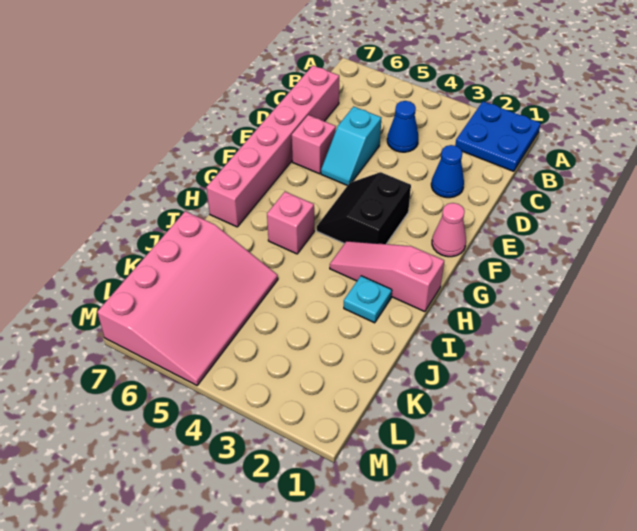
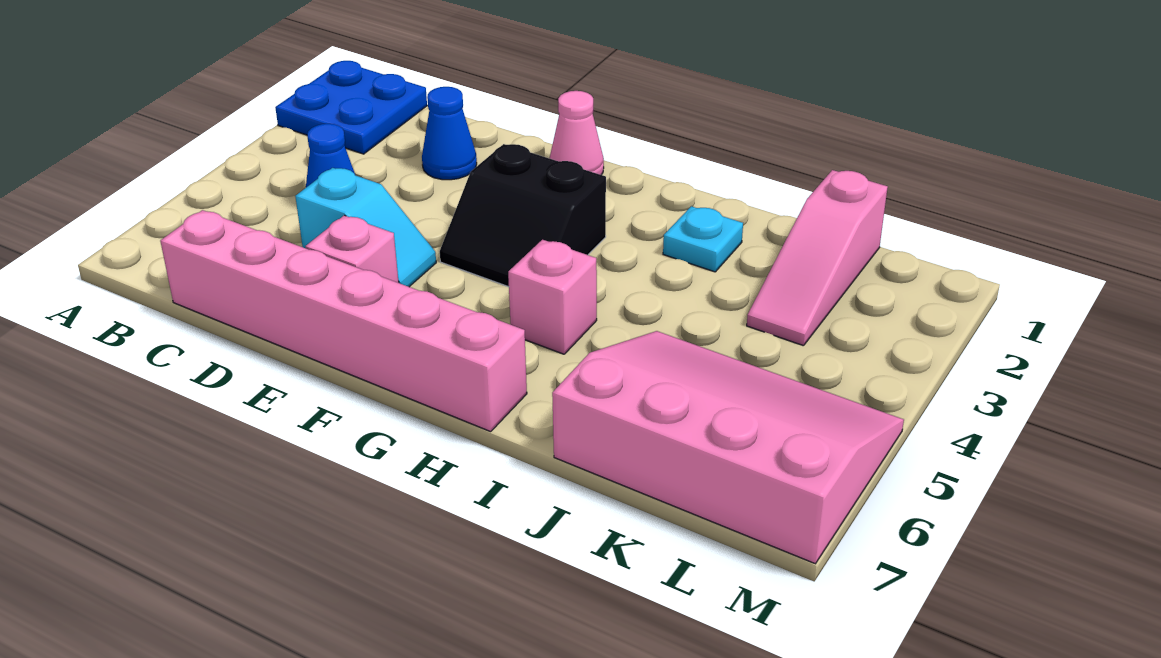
pink 1x3 slope [330,241,444,312] -> pink 1x3 slope moved to [747,170,888,346]

